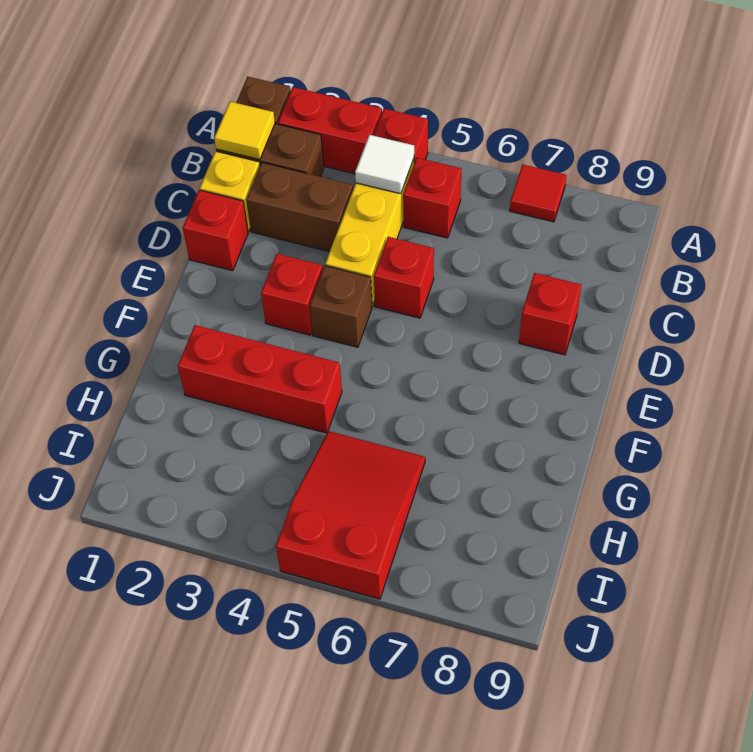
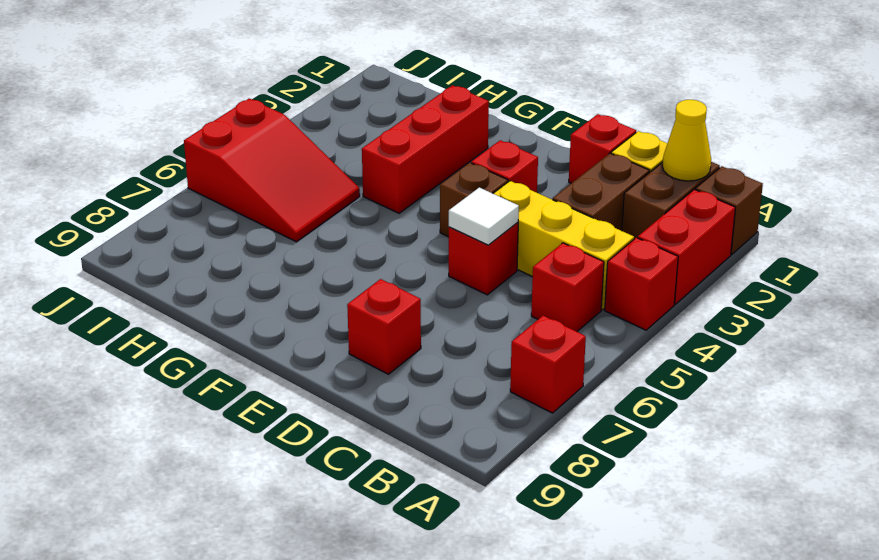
red 1x1 tile [510,164,567,222] -> red 1x1 brick [510,316,586,413]
yellow 1x1 tile [214,102,275,160] -> yellow 1x1 cone [662,100,711,181]
white 1x1 tile [355,135,414,194] -> white 1x1 tile moved to [449,188,519,245]

